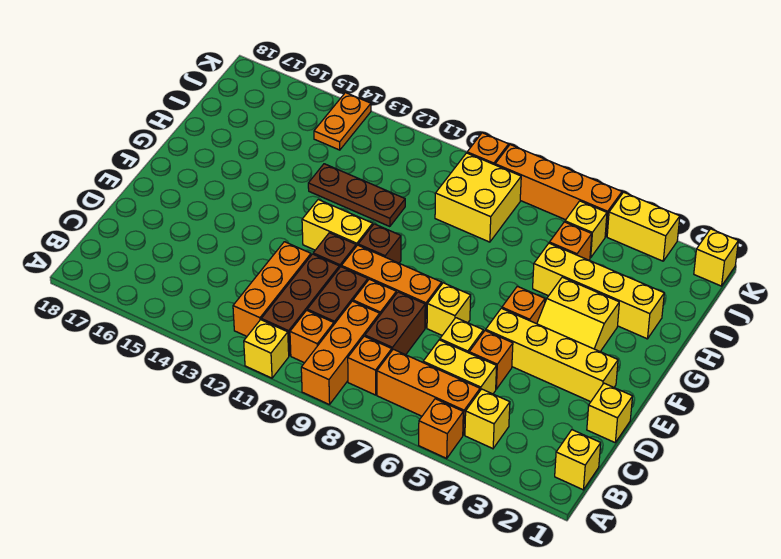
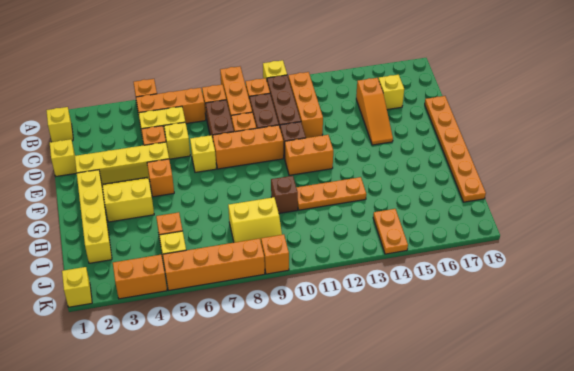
yellow 1x1 brick [465,389,510,449] -> yellow 1x1 brick moved to [378,75,404,110]
none -> orange 1x3 slope [356,78,393,145]
none -> orange 1x6 plate [425,96,486,202]
brown 1x1 brick [358,224,401,263] -> brown 1x1 brick moved to [271,176,298,213]
yellow 1x2 brick [302,200,373,250] -> orange 1x2 brick [285,135,333,175]
yellow 1x4 brick [533,243,664,339] -> yellow 1x4 brick turned to [77,170,112,263]
brown 1x3 plate [308,164,405,227] -> orange 1x3 plate [296,177,366,210]
yellow 2x2 brick [435,153,521,242] -> yellow 2x2 slope [228,197,282,243]
yellow 1x2 brick [607,192,680,261] -> orange 1x2 brick [113,255,167,299]

